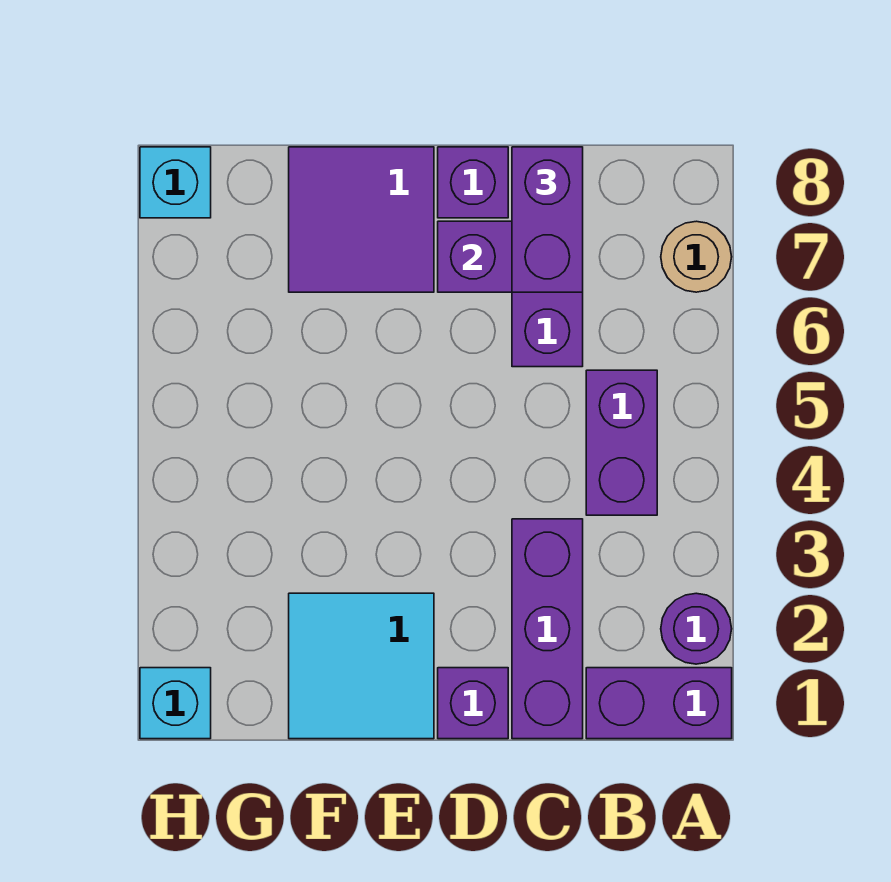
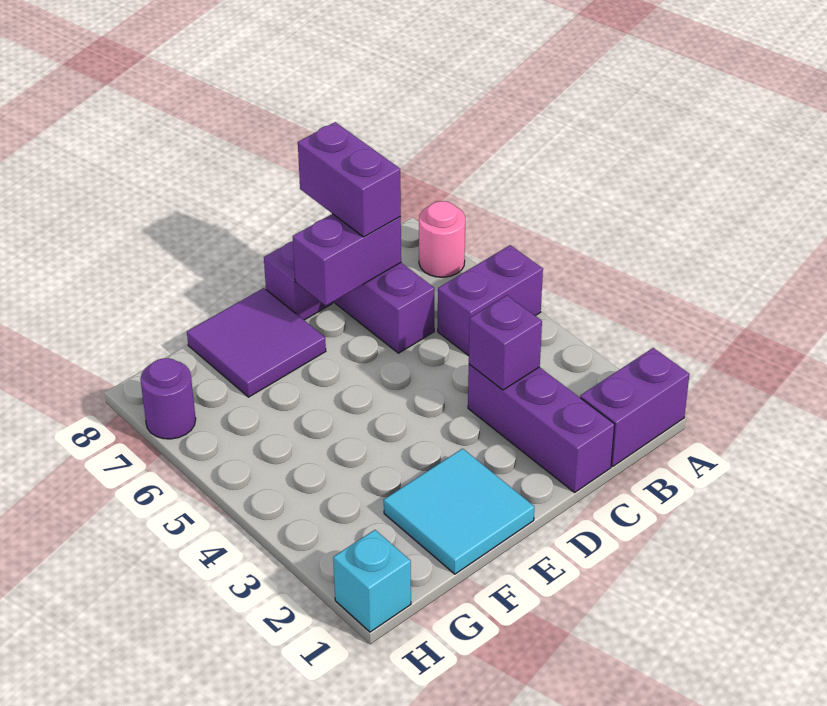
purple 1x1 round brick [661,593,732,664] -> purple 1x1 round brick moved to [140,358,196,439]
tan 1x1 round brick [661,221,732,292] -> pink 1x1 round brick [419,201,465,277]
purple 1x2 brick [586,370,657,515] -> purple 1x2 brick turned to [438,245,543,356]
purple 1x1 brick [438,668,508,739] -> purple 1x1 brick moved to [469,295,542,390]
cyan 1x1 brick [140,147,211,218] -> none

